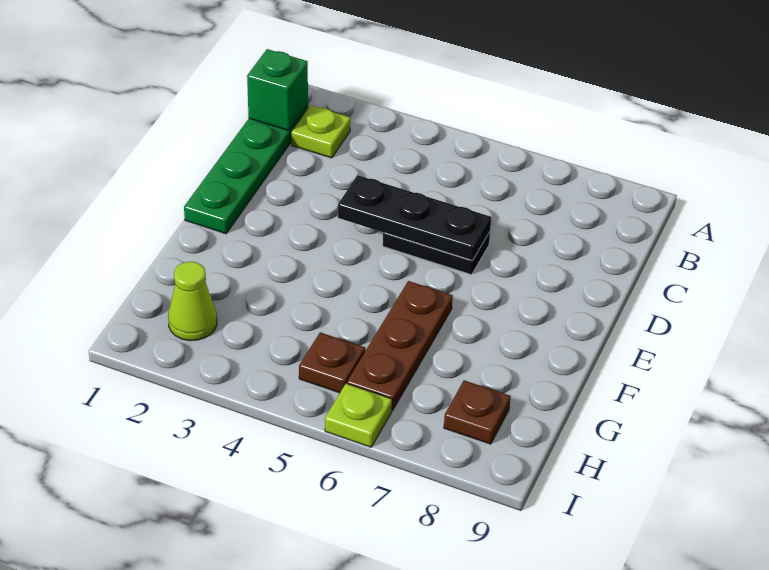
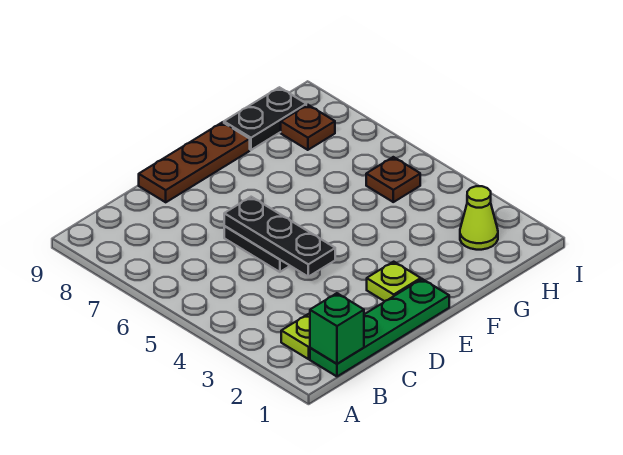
brown 1x3 plate [347,281,453,411] -> brown 1x3 plate moved to [139,122,250,202]
none -> black 1x2 plate [224,87,306,150]
lime 1x1 plate [325,384,392,447] -> lime 1x1 plate moved to [367,262,421,301]

